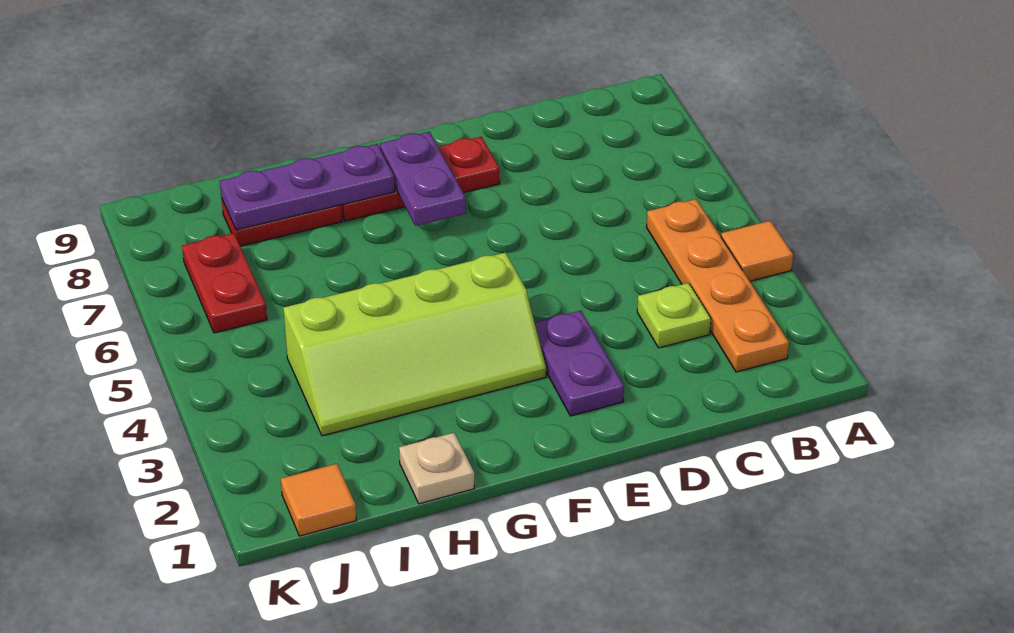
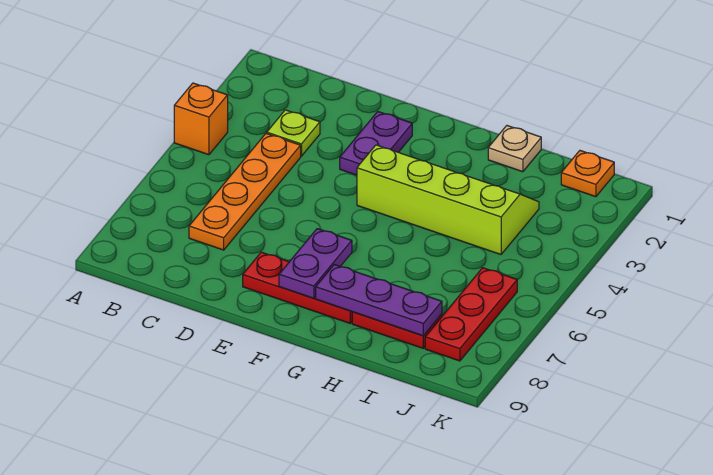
orange 1x1 tile [721,221,793,281] -> orange 1x1 brick [174,83,228,155]
orange 1x4 plate [646,199,789,372] -> orange 1x4 plate moved to [189,133,301,250]
orange 1x1 tile [281,464,356,536] -> orange 1x1 plate [561,151,614,197]
red 1x2 plate [182,233,267,333] -> red 1x3 plate [425,268,517,361]

